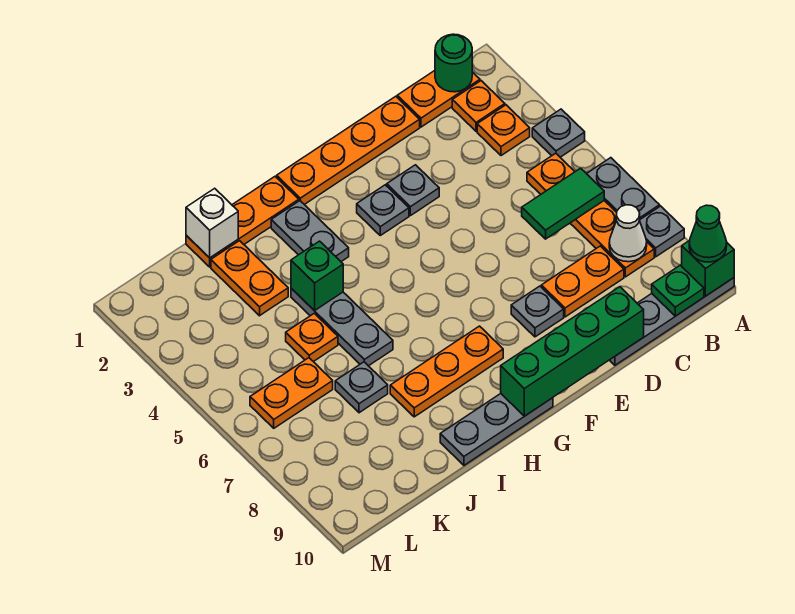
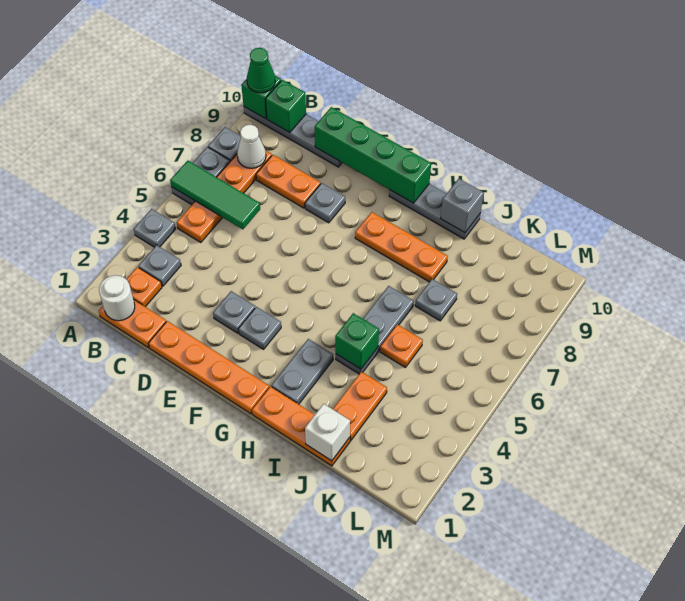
green 1x1 round brick [435,34,472,92] -> white 1x1 round brick [99,275,135,321]
orange 1x1 plate [477,105,530,156] -> grey 1x1 plate [138,245,181,286]
green 1x2 tile [522,168,604,239] -> green 1x3 tile [170,161,260,229]
green 1x1 plate [652,265,704,316] -> green 1x1 brick [266,80,306,133]
none -> grey 1x1 brick [440,179,484,233]
orange 1x2 plate [250,358,333,428] -> none

